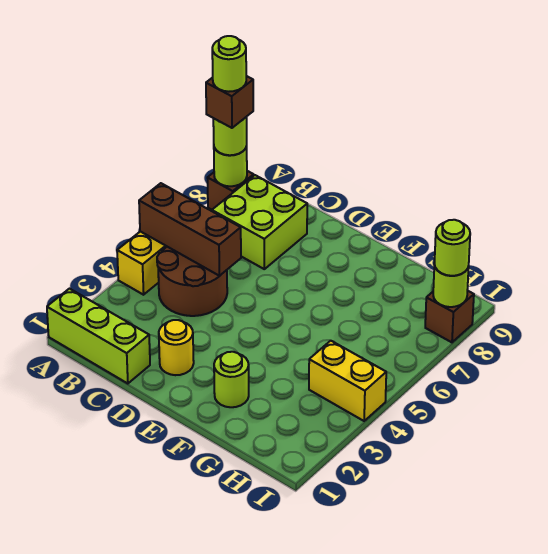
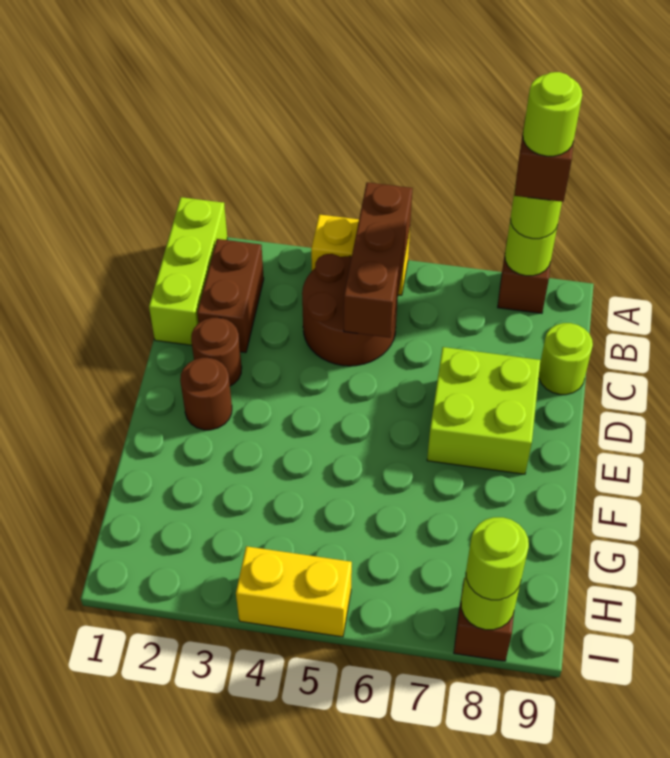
none -> brown 1x2 brick [197,239,264,353]
lime 2x2 brick [212,175,307,269] -> lime 2x2 brick moved to [427,347,540,474]
yellow 1x1 round brick [159,320,194,375] -> brown 1x1 round brick [191,318,242,386]
none -> brown 1x1 round brick [180,358,232,430]
lime 1x1 round brick [214,352,249,407] -> lime 1x1 round brick moved to [539,323,593,395]
yellow 1x2 brick [309,341,386,421] -> yellow 1x2 brick turned to [236,546,352,637]

